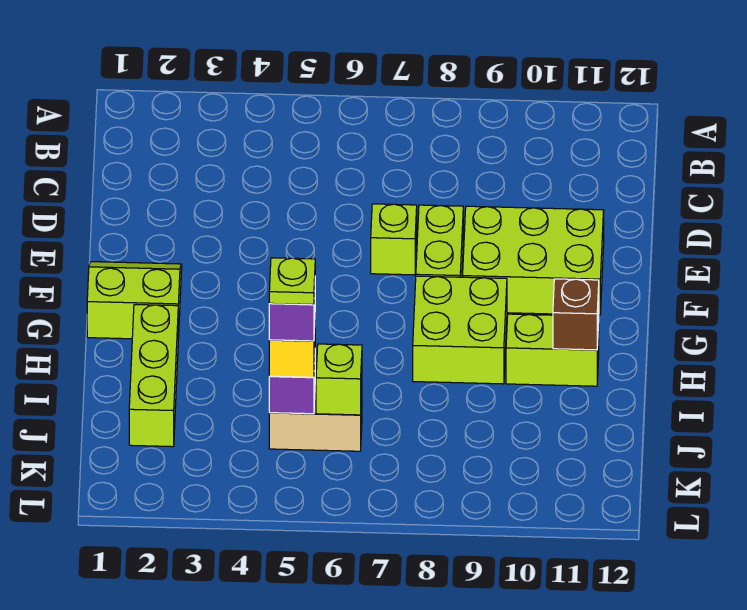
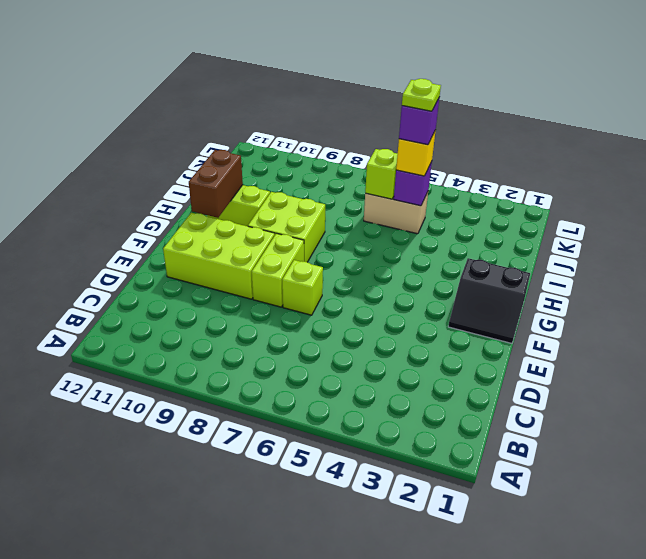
lime 2x2 slope [87,262,182,339] -> black 2x2 slope [448,258,530,343]
lime 1x3 brick [129,304,178,447] -> none
brown 1x1 brick [553,279,599,350] -> brown 1x2 brick [189,150,243,218]

